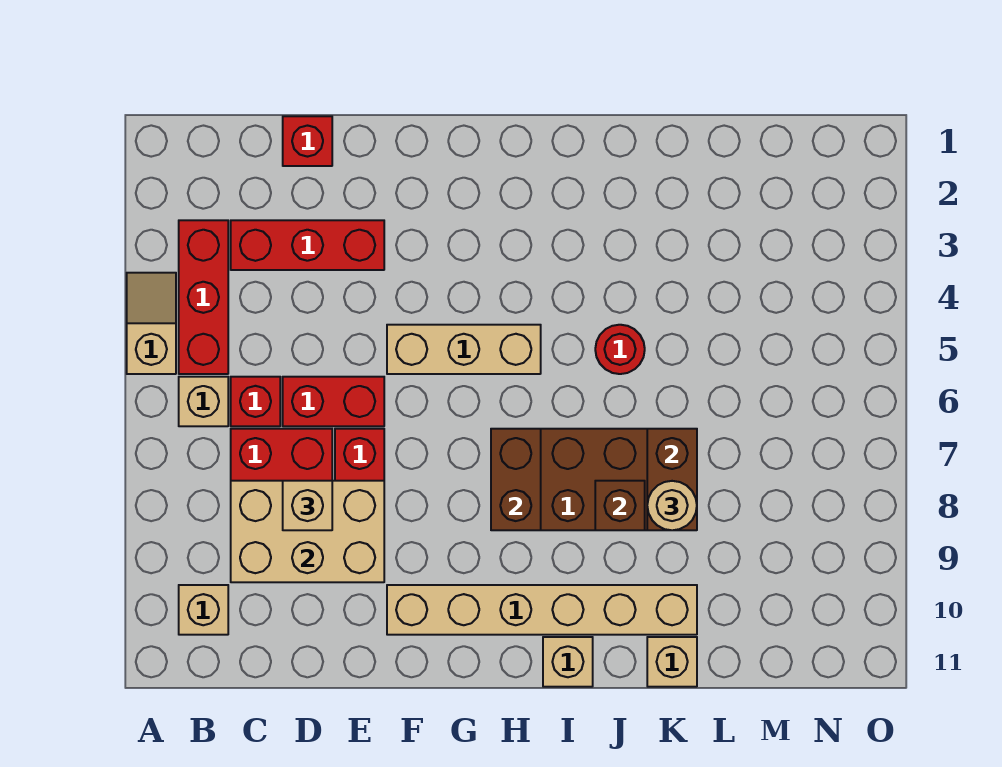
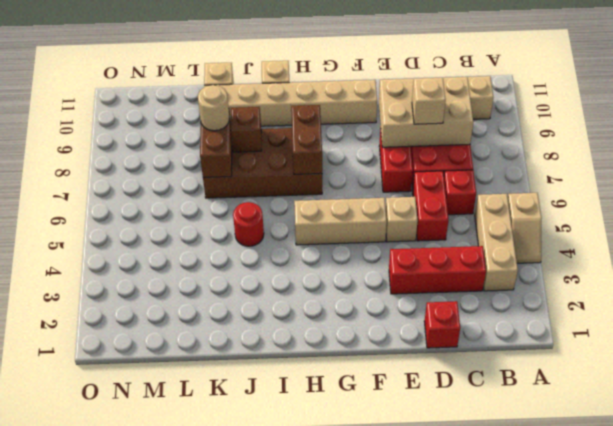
red 1x3 brick [179,220,228,374] -> tan 1x3 brick [475,194,518,291]
tan 1x1 brick [179,377,228,426] -> tan 1x1 brick moved to [386,197,418,242]
red 1x2 brick [283,377,384,426] -> red 1x2 brick turned to [413,171,449,241]

